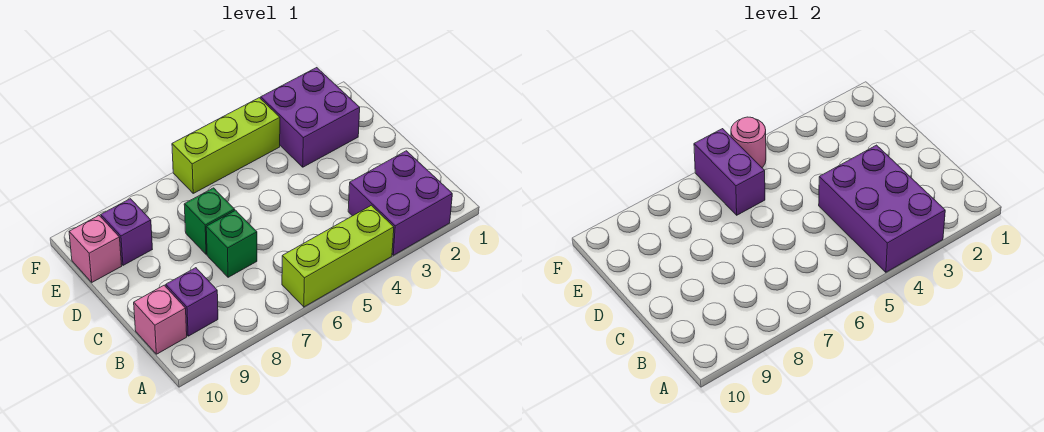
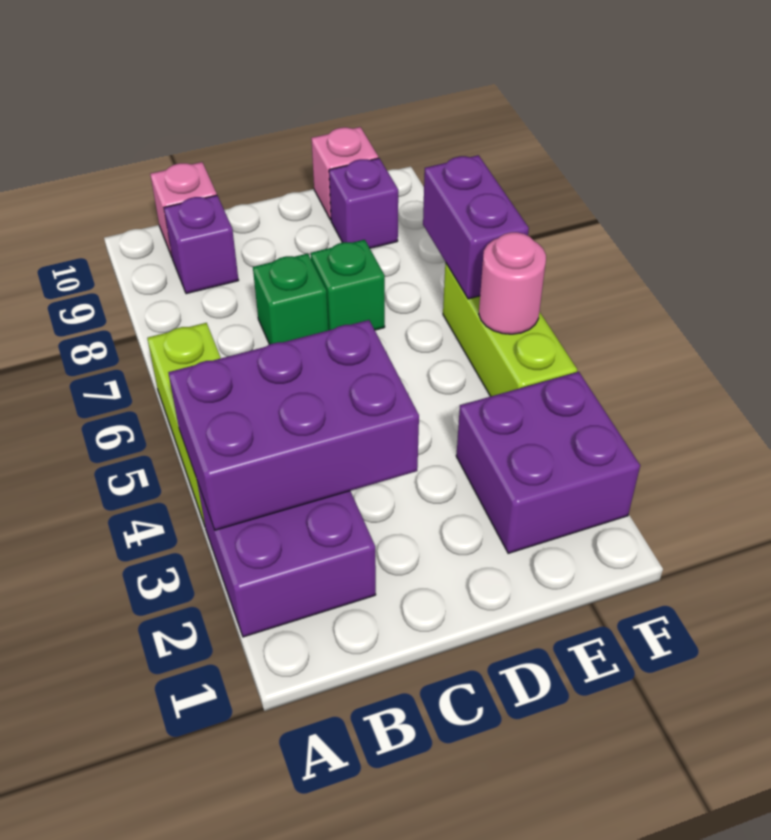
purple 1x2 brick [694,129,765,215] -> purple 1x2 brick turned to [423,155,529,299]

